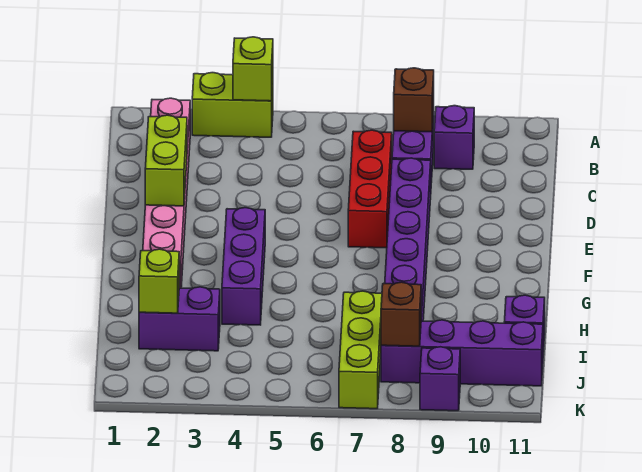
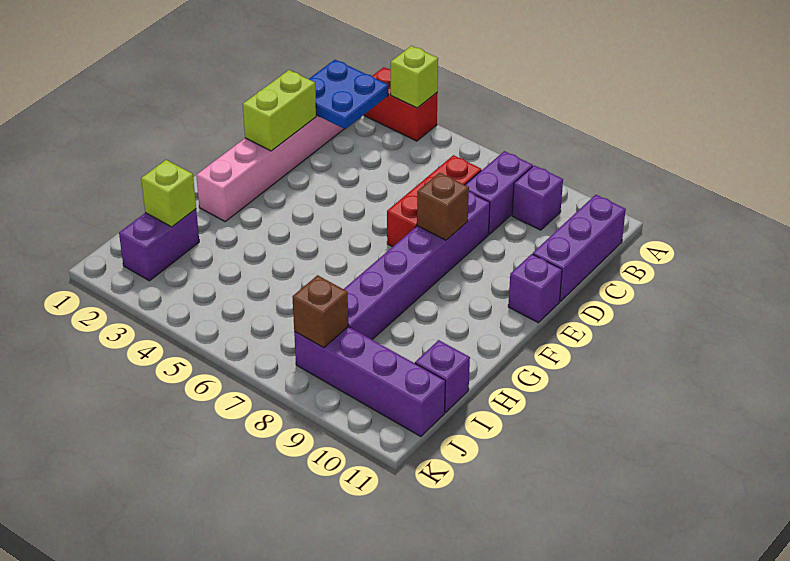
lime 1x2 brick [192,73,273,137] -> red 1x2 brick [364,67,438,141]
none -> blue 2x2 plate [309,60,388,129]
brown 1x1 brick [394,68,434,132] -> brown 1x1 brick moved to [417,173,469,240]
purple 1x3 brick [222,208,265,325] -> purple 1x3 brick moved to [533,195,626,301]
purple 1x2 brick [139,287,220,351] -> purple 1x2 brick turned to [119,209,199,281]
lime 1x3 brick [339,291,382,409] -> none
purple 1x1 brick [420,347,460,411] -> purple 1x1 brick moved to [508,254,562,323]

